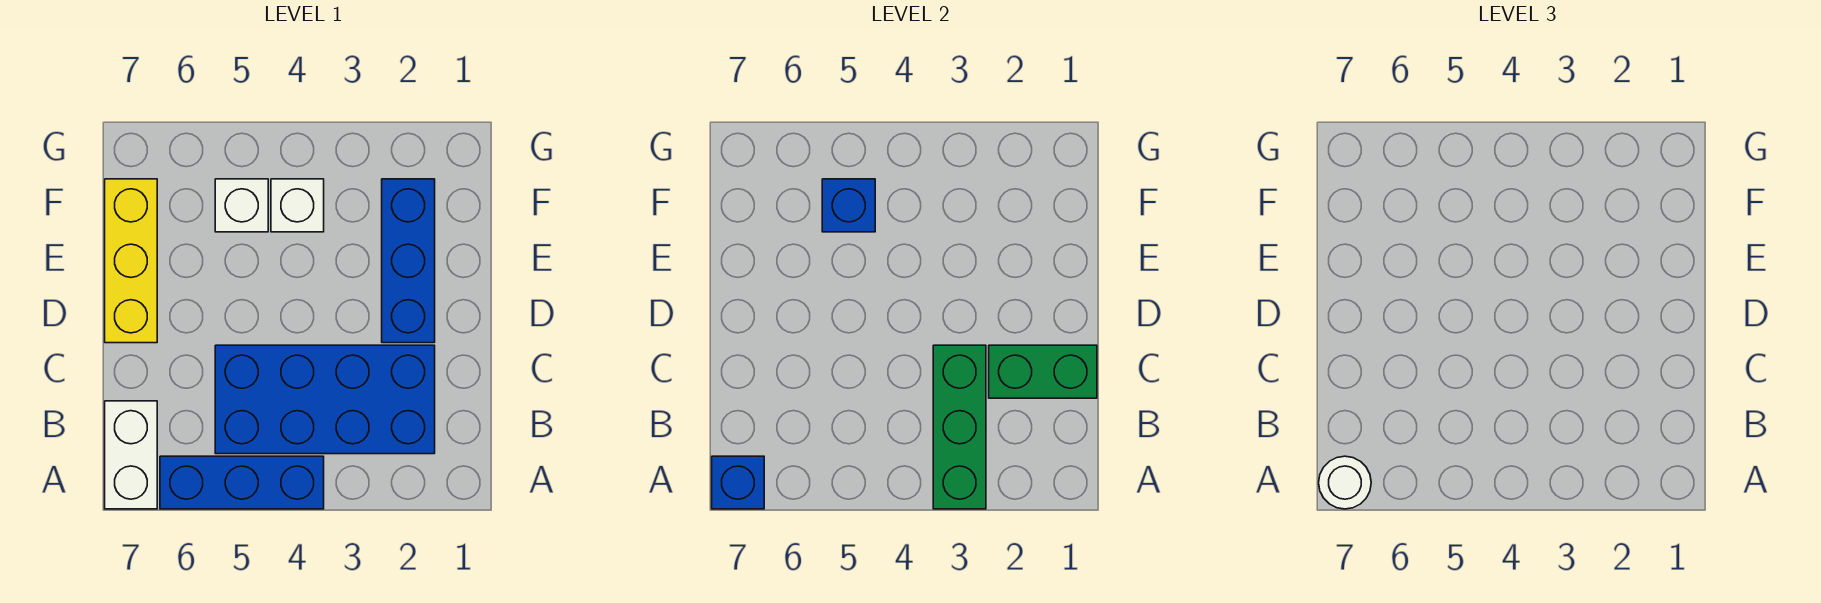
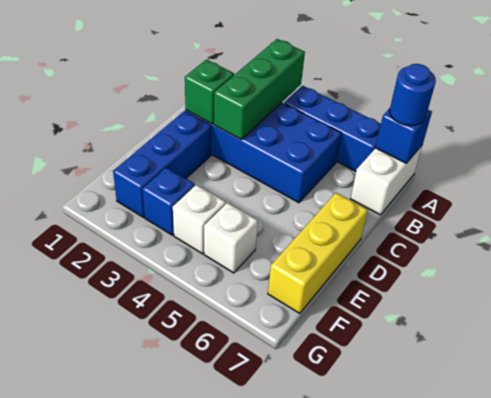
white 1x1 round brick [1319,456,1371,509] -> blue 1x1 round brick [390,64,436,126]
green 1x2 brick [989,345,1097,398] -> green 1x1 brick [185,60,234,124]
blue 1x1 brick [822,179,875,232] -> blue 1x1 brick moved to [142,167,195,235]

